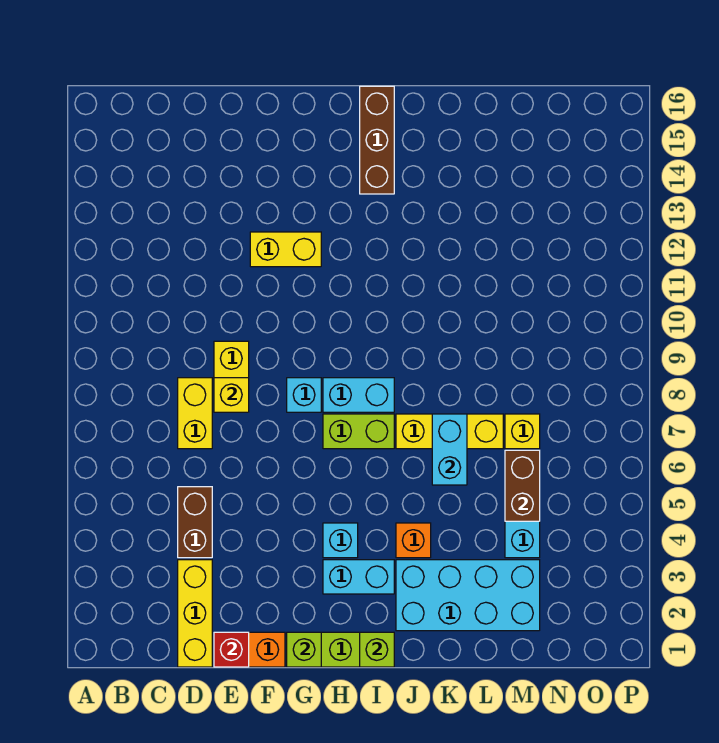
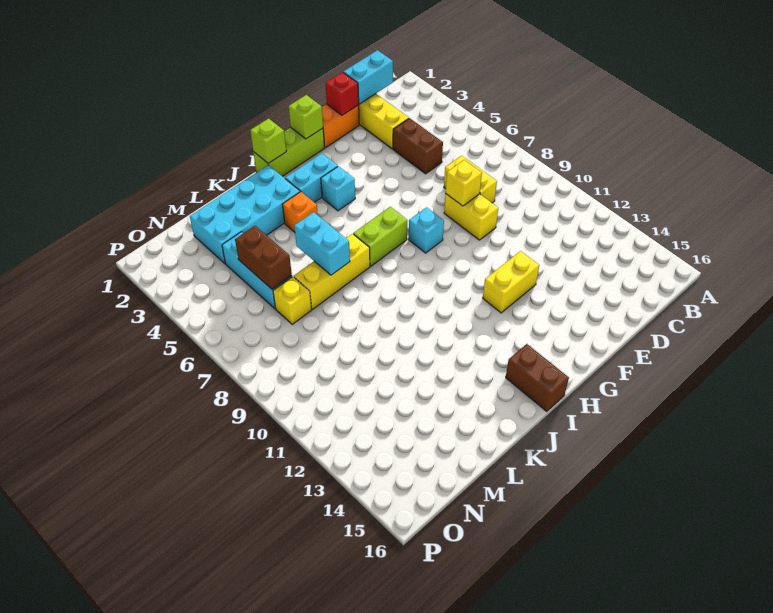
cyan 1x2 brick [323,378,394,412] -> cyan 1x2 brick moved to [343,50,393,104]
brown 1x3 brick [360,86,394,194] -> brown 1x2 brick [506,344,569,411]

